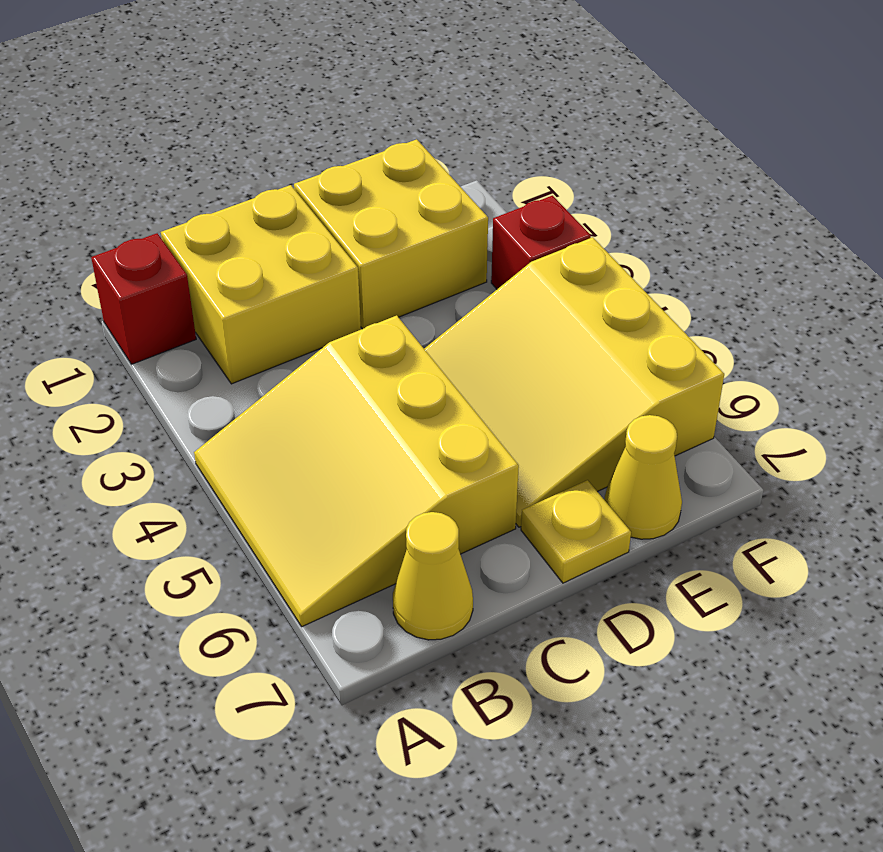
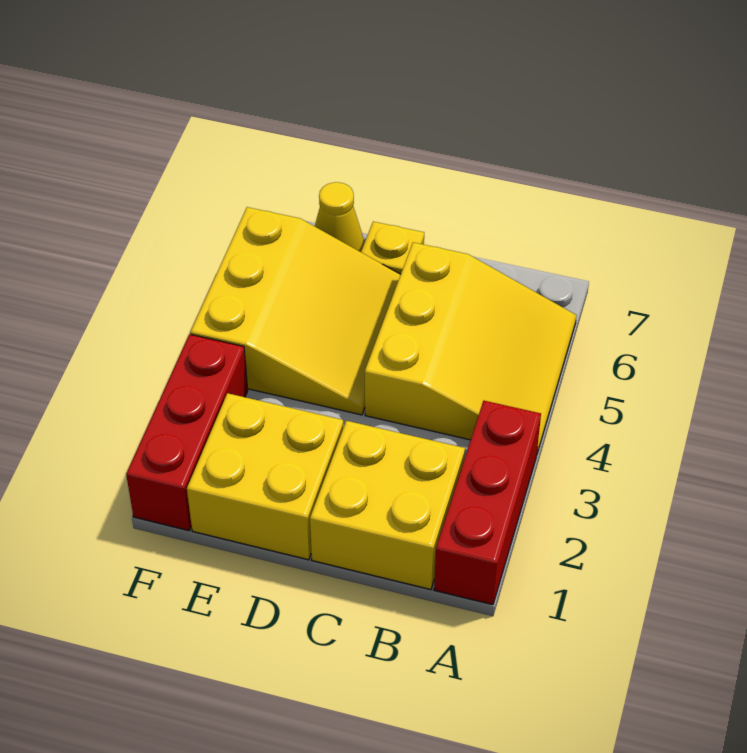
red 1x1 brick [91,233,196,364] -> red 1x3 brick [434,401,541,605]
yellow 1x1 cone [393,512,473,640] -> none
red 1x1 brick [491,195,591,289] -> red 1x3 brick [126,334,248,530]

